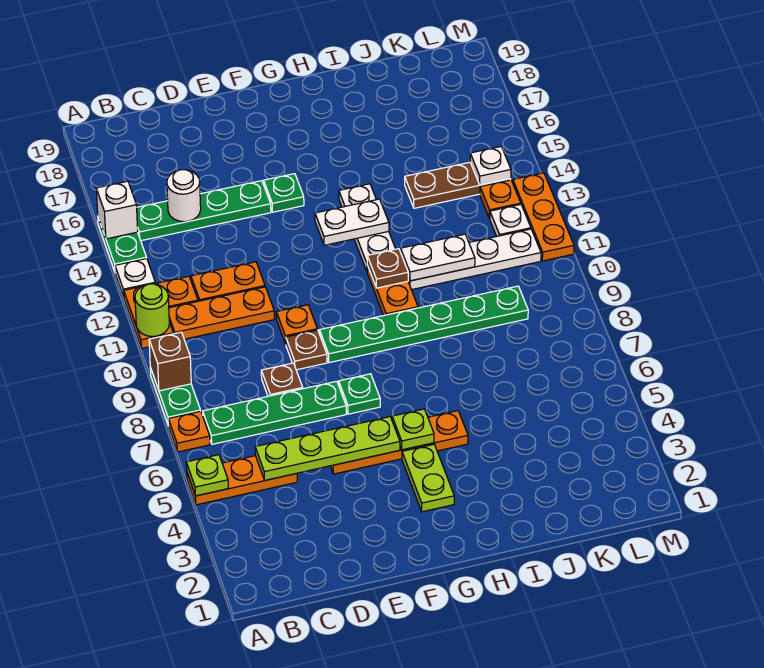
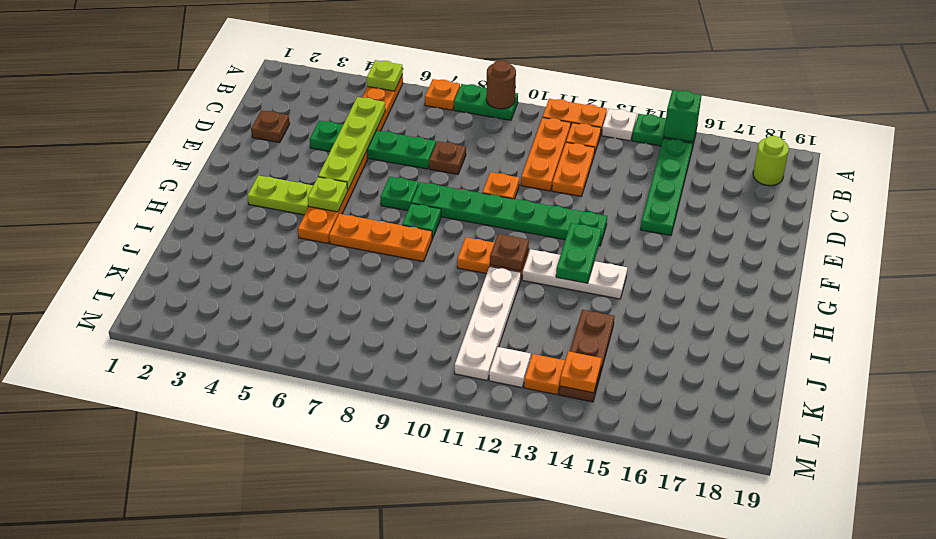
brown 1x1 brick [149,332,191,391] -> brown 1x1 round brick [486,61,516,109]
lime 1x1 round brick [135,284,169,336] -> lime 1x1 round brick moved to [753,136,789,186]
white 1x1 brick [96,181,138,239] -> green 1x1 brick [664,90,702,142]
green 1x4 plate [203,381,346,444] -> green 1x4 plate turned to [310,121,436,169]
white 1x1 round brick [167,170,201,222] -> none
brown 1x1 plate [286,330,327,370] -> brown 1x1 plate moved to [251,110,290,143]
green 1x6 plate [319,286,528,363] -> green 1x6 plate turned to [411,182,607,246]
green 1x1 plate [264,174,304,212] -> green 1x1 plate moved to [402,203,441,239]
white 1x2 plate [315,199,389,245] -> green 1x2 plate [556,223,602,283]
white 1x2 plate [401,234,475,281] -> none
white 1x1 plate [470,147,511,185] -> orange 1x1 plate [560,351,602,393]
orange 1x3 plate [513,173,574,261] -> orange 1x3 plate moved to [329,214,432,261]

